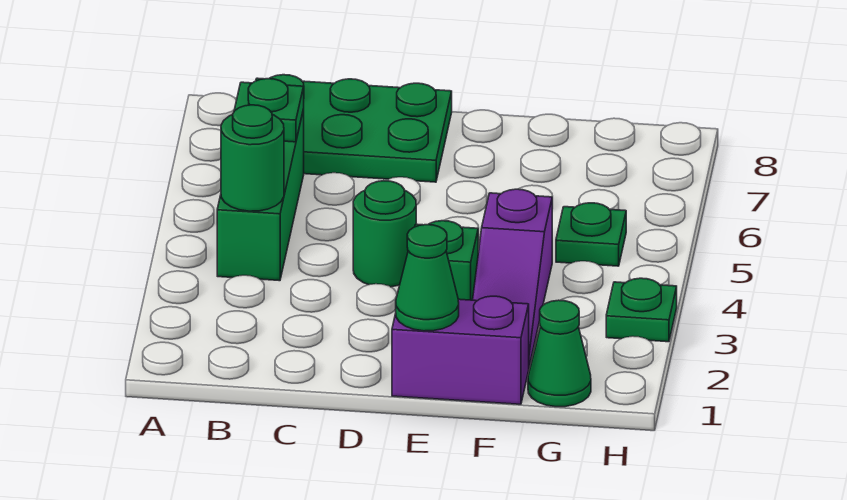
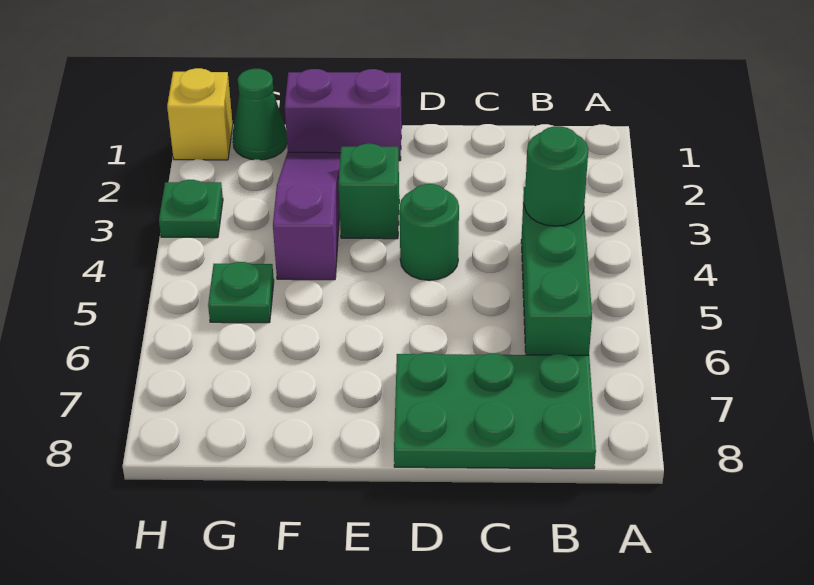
green 1x1 plate [234,79,304,142] -> none
green 1x1 cone [396,225,459,331] -> none
none -> yellow 1x1 brick [167,68,233,160]

